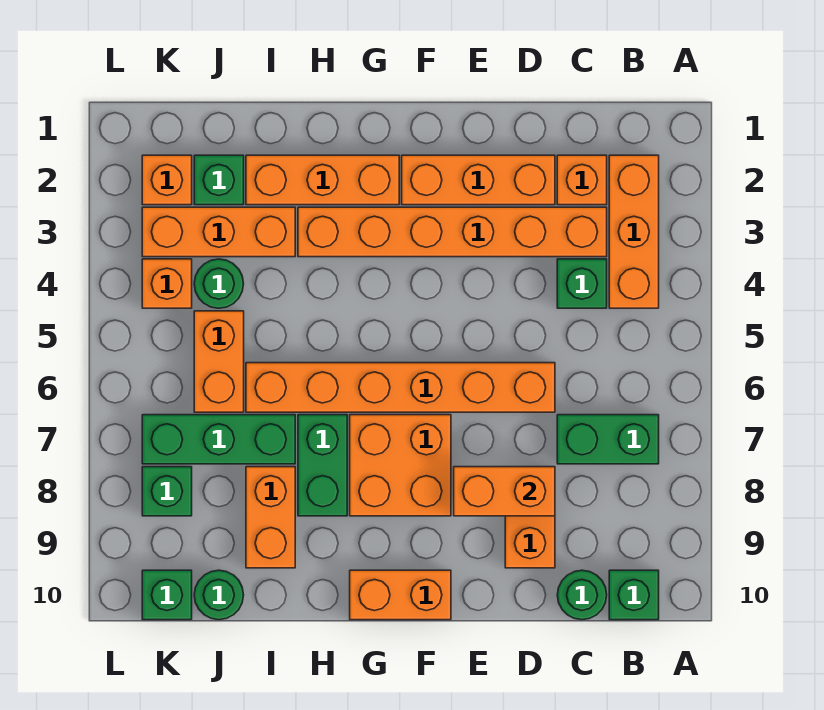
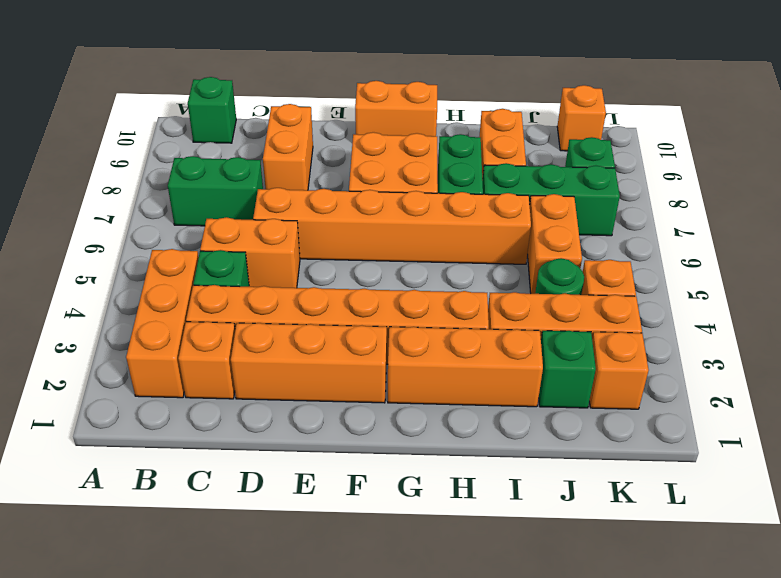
green 1x1 round brick [557,570,607,620] -> none
orange 1x2 brick [454,467,555,516] -> orange 1x2 brick moved to [200,217,300,288]
green 1x1 round brick [194,570,244,620] -> none
green 1x1 brick [142,570,192,620] -> orange 1x1 brick [557,85,606,151]

